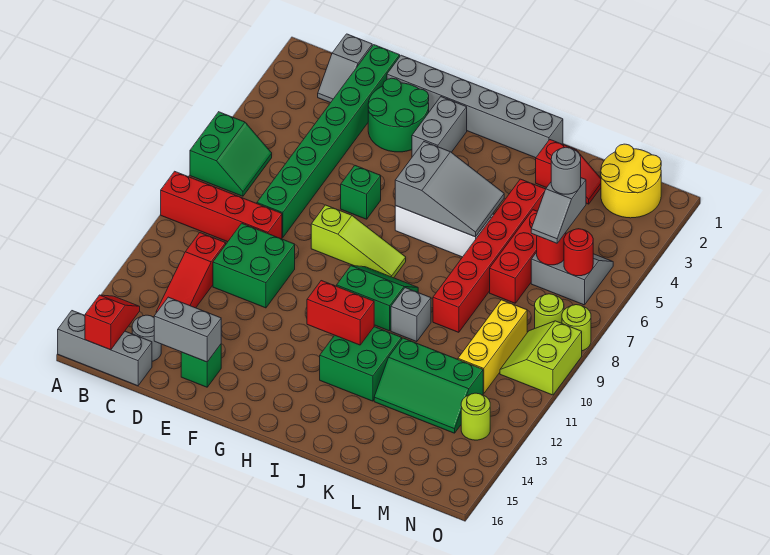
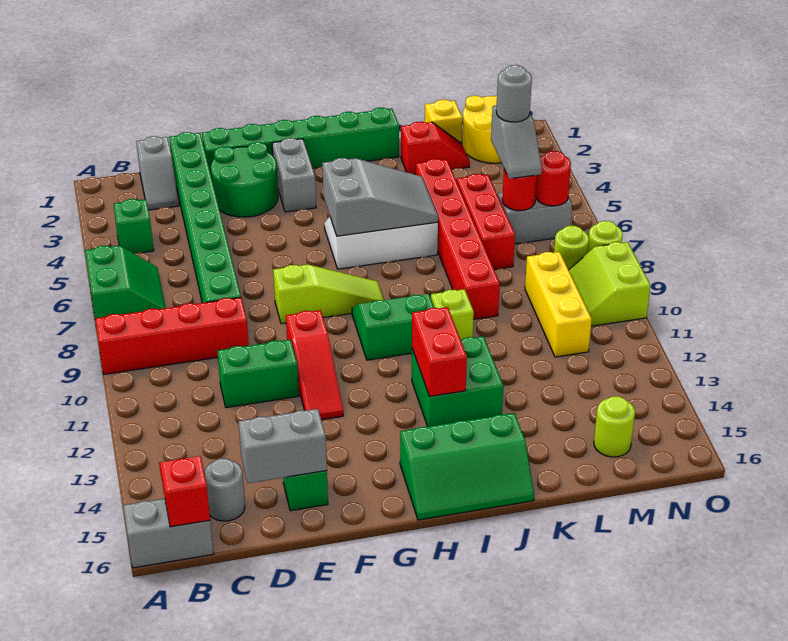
grey 1x3 brick [58,311,152,386] -> grey 1x2 brick [123,499,214,568]
red 1x3 slope [156,233,226,313] -> red 1x3 slope moved to [286,310,343,420]
green 2x2 brick [213,223,295,308] -> green 1x2 brick [217,340,299,408]
grey 1x6 brick [387,55,563,158] -> green 1x6 brick [202,108,399,178]
green 1x1 brick [341,166,381,219] -> green 1x1 brick moved to [113,199,154,254]
red 1x2 brick [307,281,374,345] -> red 1x2 brick turned to [412,307,467,396]
grey 1x1 brick [391,288,431,342] -> lime 1x1 brick [431,289,474,340]
green 2x3 slope [374,338,483,433] -> green 2x3 slope moved to [400,413,534,520]
none -> yellow 1x1 brick [425,100,462,143]
lime 1x1 round brick [461,393,490,440] -> lime 1x1 round brick moved to [594,396,635,457]

